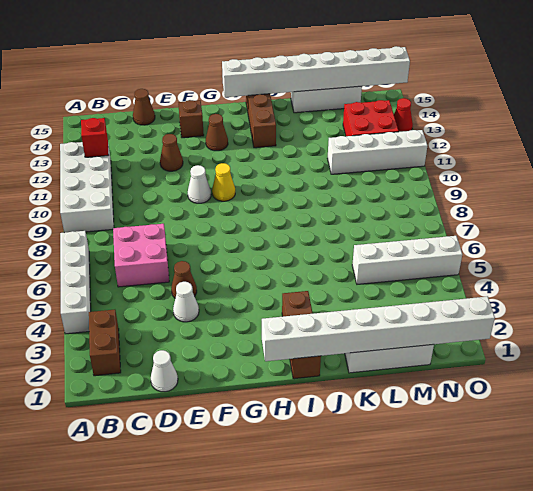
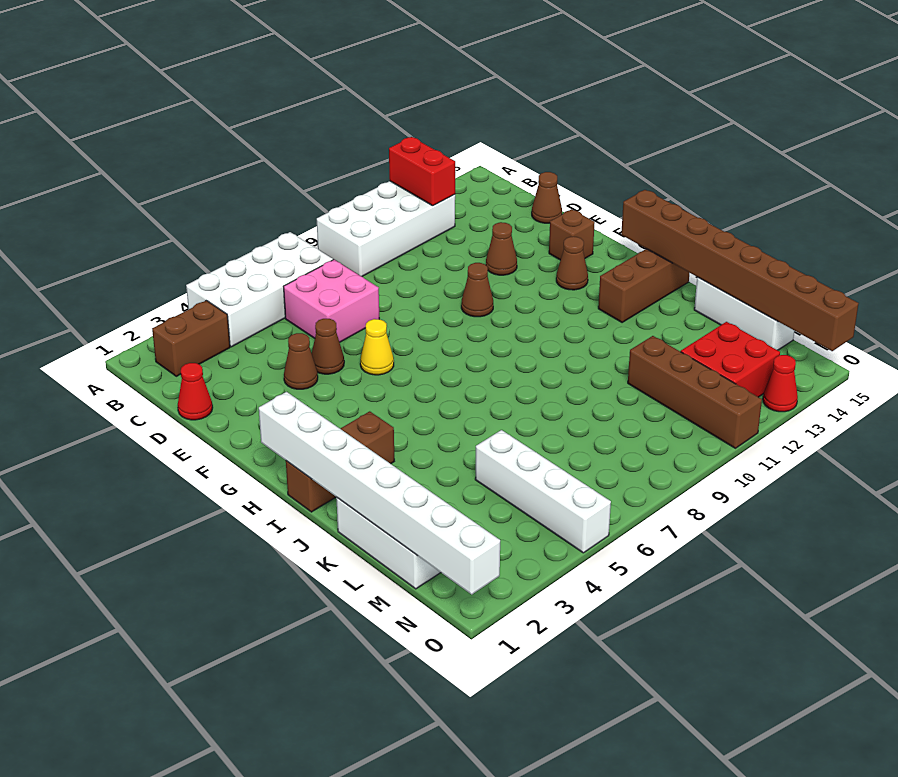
white 1x4 brick [60,231,91,334] -> white 2x4 brick [186,232,333,347]
red 1x1 brick [81,118,109,157] -> red 1x2 brick [389,137,455,206]
white 1x1 cone [151,350,178,392] -> red 1x1 cone [178,363,213,420]
white 1x1 cone [173,282,199,322] -> brown 1x1 cone [284,333,318,389]
white 1x1 cone [188,165,211,203] -> brown 1x1 cone [461,263,493,317]
yellow 1x1 cone [212,163,235,201] -> yellow 1x1 cone moved to [360,319,394,375]
white 1x8 brick [222,46,410,97] -> brown 1x8 brick [621,190,859,351]
white 1x4 brick [328,130,427,174] -> brown 1x4 brick [628,336,762,448]

